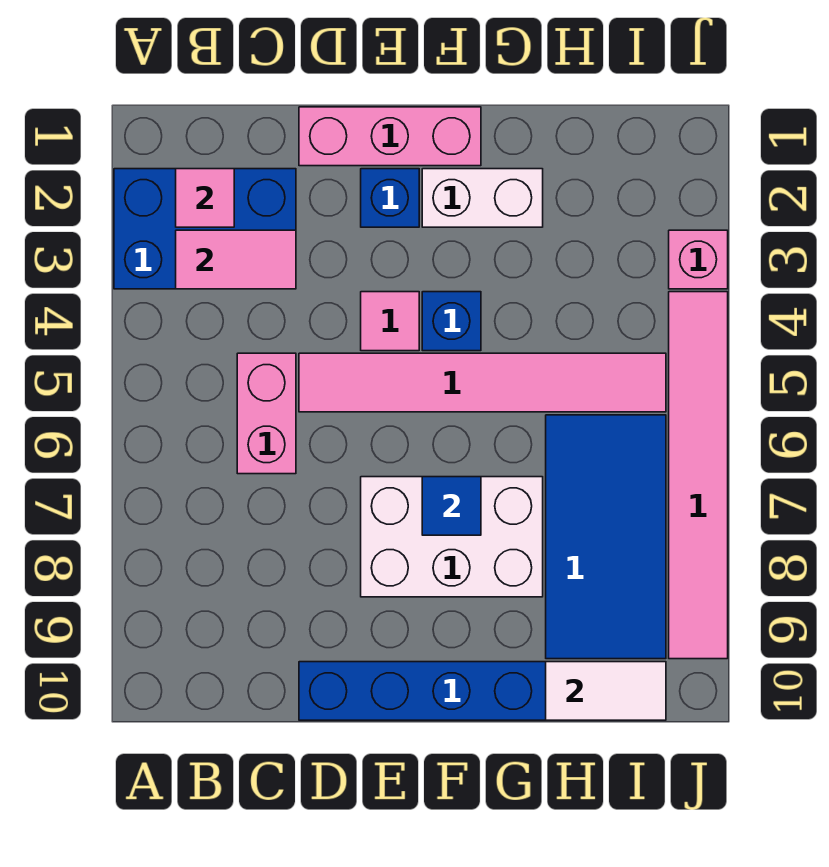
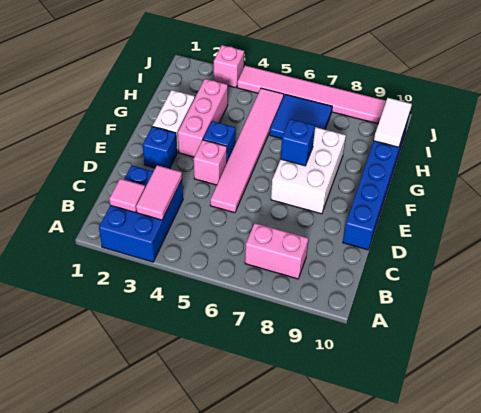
pink 1x2 brick [237,353,296,474] -> pink 1x2 brick moved to [245,223,308,279]
pink 1x3 brick [299,107,481,166] -> pink 1x3 brick moved to [178,79,228,157]
pink 1x1 tile [361,292,419,351] -> pink 1x1 brick [194,140,227,185]
blue 1x1 tile [422,477,481,535] -> blue 1x1 brick [281,119,315,166]
blue 2x4 tile [546,415,666,659] -> blue 2x2 tile [270,94,332,139]

